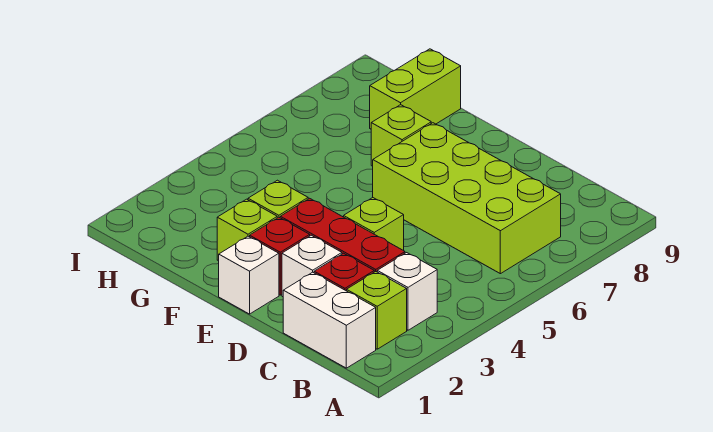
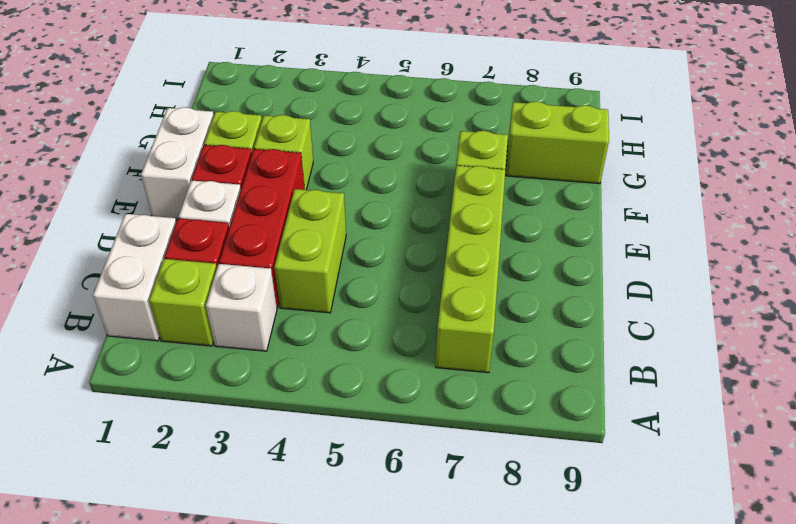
lime 2x4 brick [373,123,561,274] -> lime 1x4 brick [436,166,505,373]
lime 1x1 brick [344,198,404,251] -> lime 1x2 brick [274,189,346,313]
white 1x1 brick [219,236,279,314] -> white 1x2 brick [141,107,214,219]

